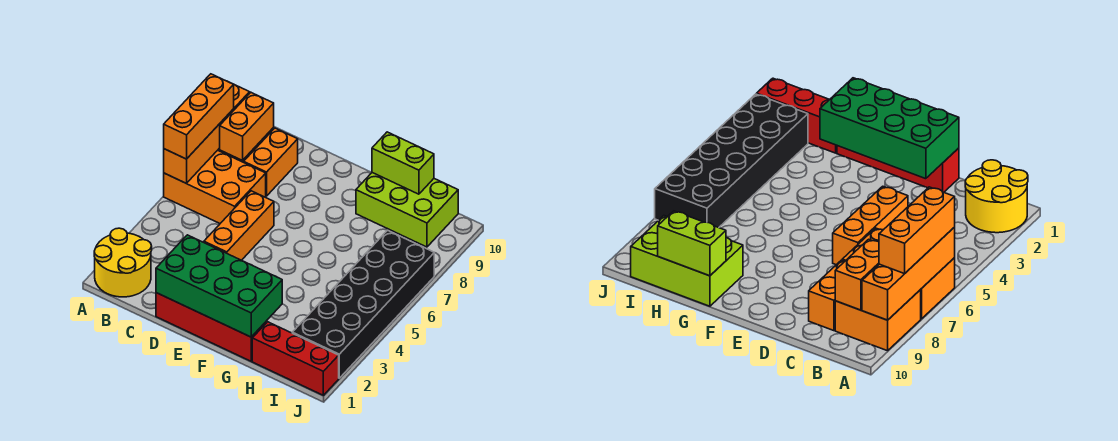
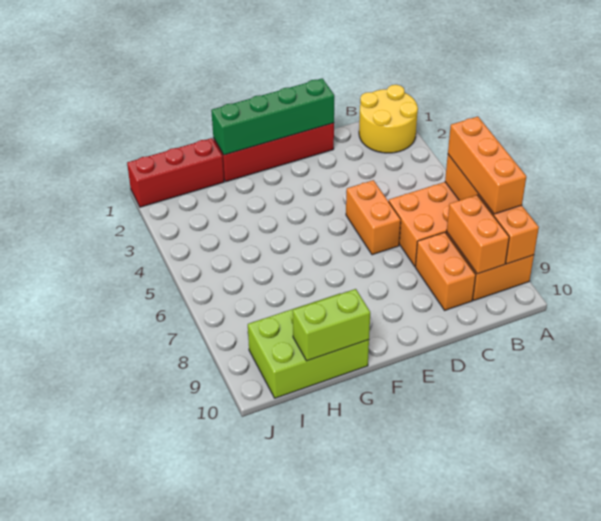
green 2x4 brick [156,235,282,337] -> green 1x4 brick [211,78,334,155]
orange 1x3 brick [204,191,274,260] -> orange 1x2 brick [346,180,401,255]
black 2x6 brick [292,230,434,378] -> none

